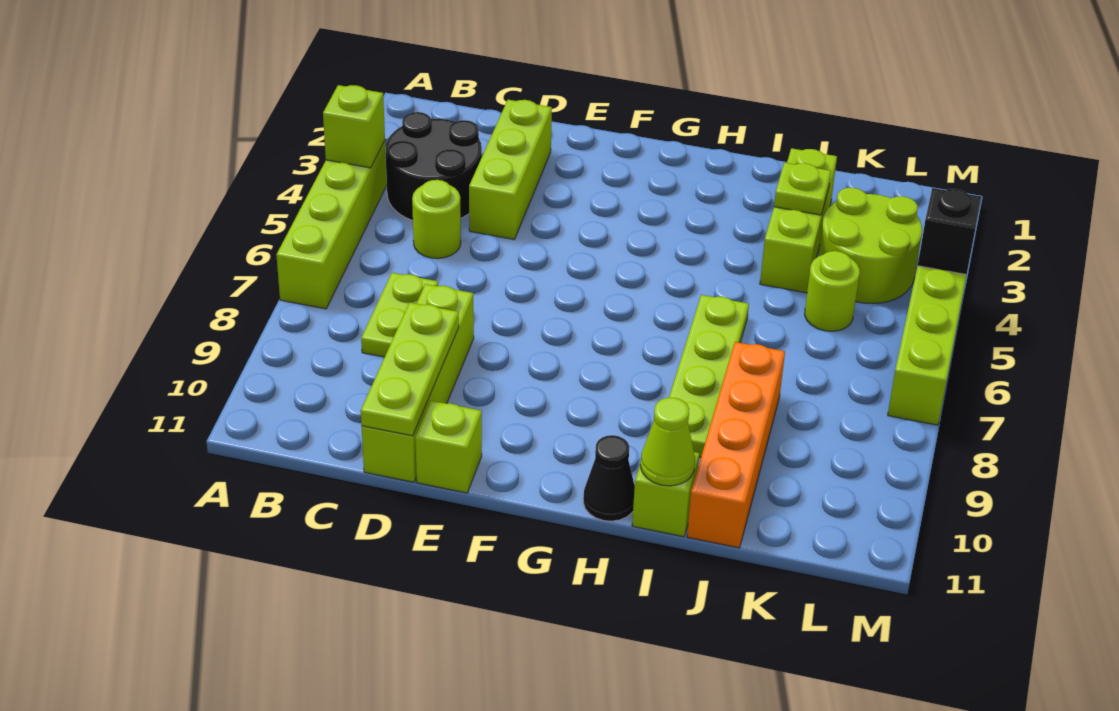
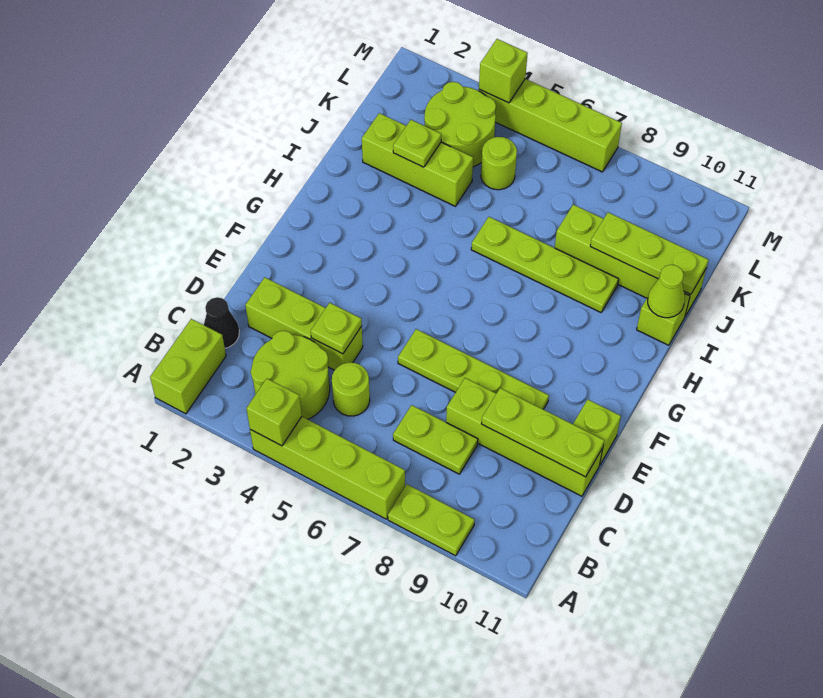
none -> lime 1x2 brick [150,319,226,414]
none -> lime 1x2 plate [388,484,474,556]
black 2x2 round brick [385,112,482,220] -> lime 2x2 round brick [251,331,330,419]
none -> lime 1x1 plate [311,303,362,354]
none -> lime 1x4 plate [398,329,549,409]
black 1x1 cone [583,435,635,521] -> black 1x1 cone moved to [204,297,239,348]
orange 1x4 brick [687,342,785,548] -> lime 1x4 brick [555,205,706,316]
none -> lime 1x3 plate [590,212,708,294]
black 1x1 brick [918,188,981,275] -> lime 1x1 brick [479,39,528,103]

